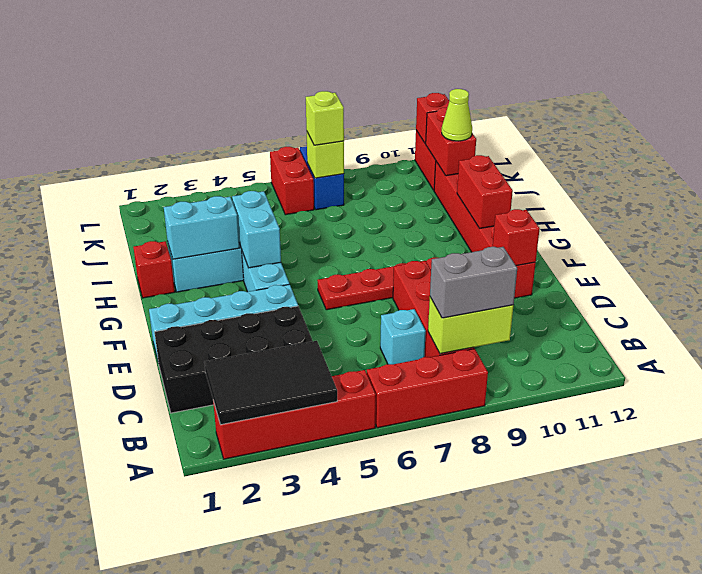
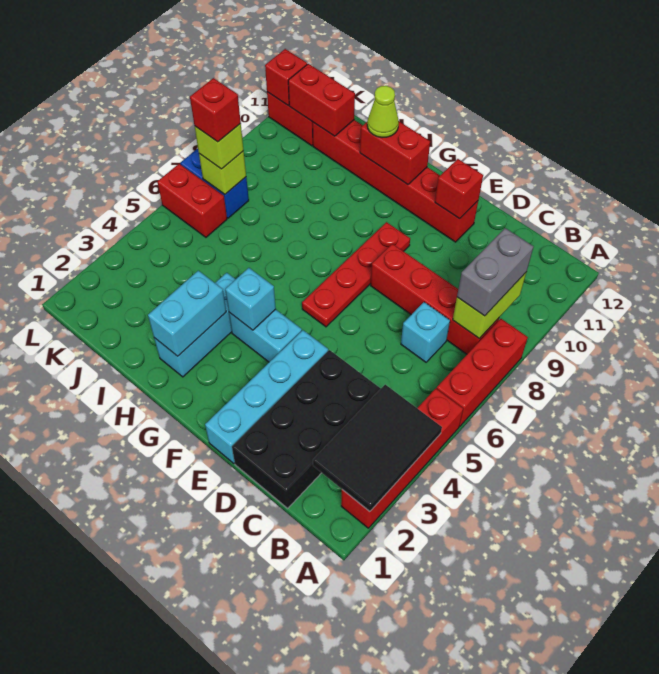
cyan 1x2 brick [232,191,281,268] -> cyan 1x1 brick [225,268,276,330]
red 1x1 brick [133,241,175,298] -> red 1x1 brick moved to [190,78,241,142]
lime 1x1 cone [442,89,472,141] -> lime 1x1 cone moved to [367,86,399,138]

